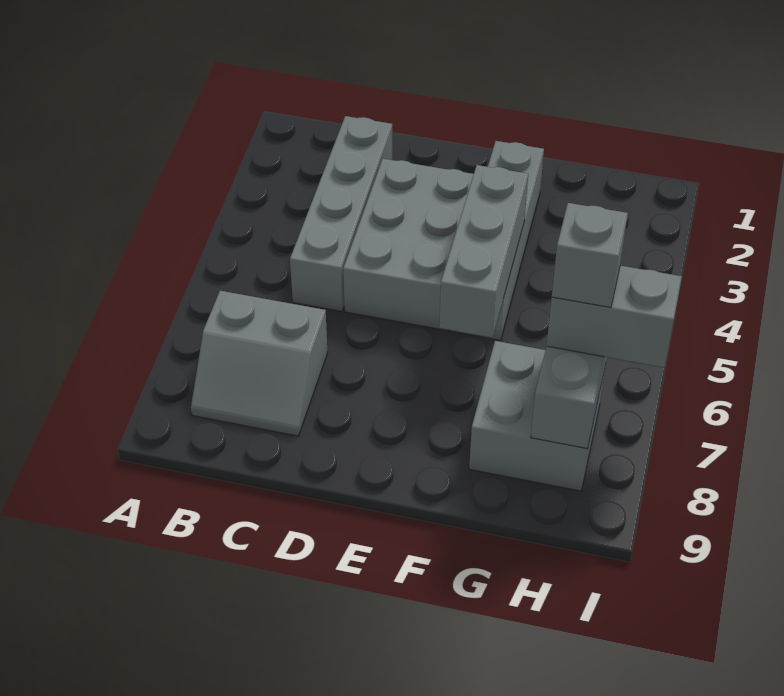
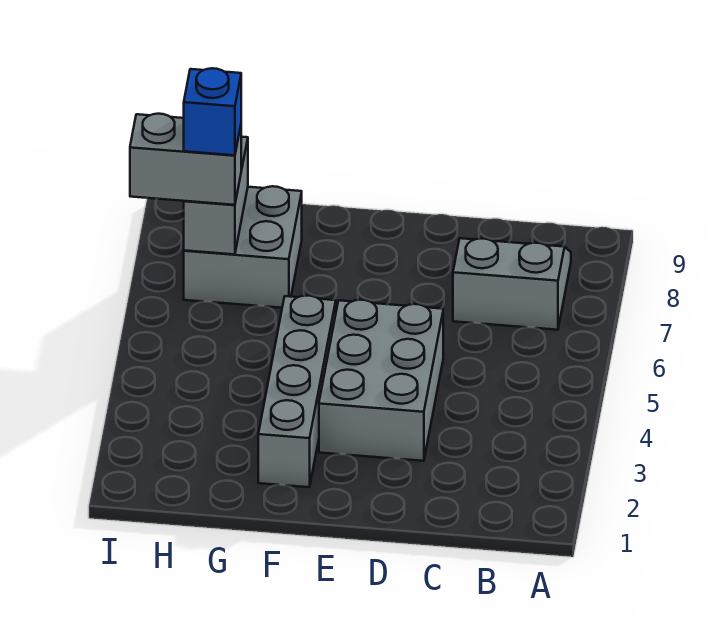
grey 1x4 brick [290,116,392,311] -> none
grey 1x3 brick [439,165,528,338] -> none
grey 1x1 brick [552,203,628,308] -> blue 1x1 brick [184,68,241,155]

